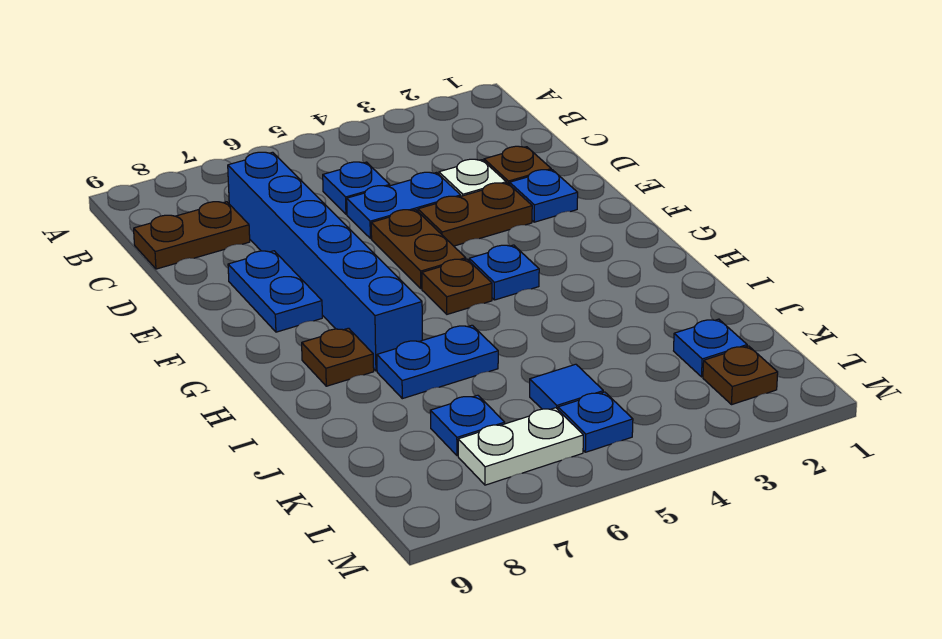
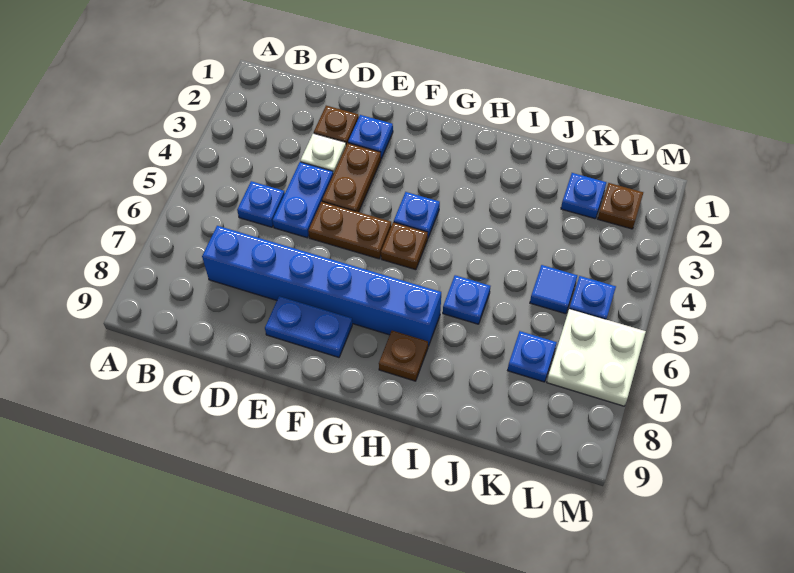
brown 1x2 plate [134,202,250,269] -> none
blue 1x2 plate [377,325,498,399] -> blue 1x1 plate [443,275,490,324]
white 1x2 plate [458,408,583,485] -> white 2x2 plate [547,309,646,406]

